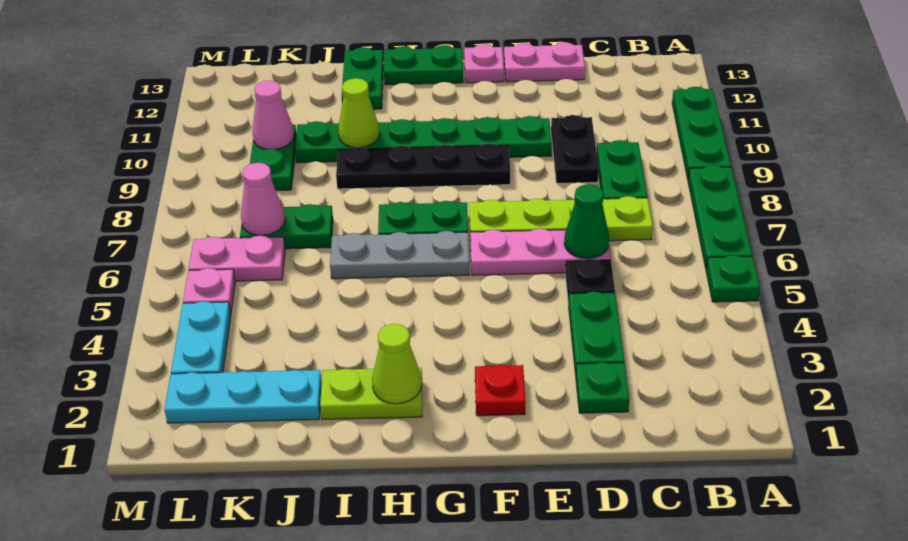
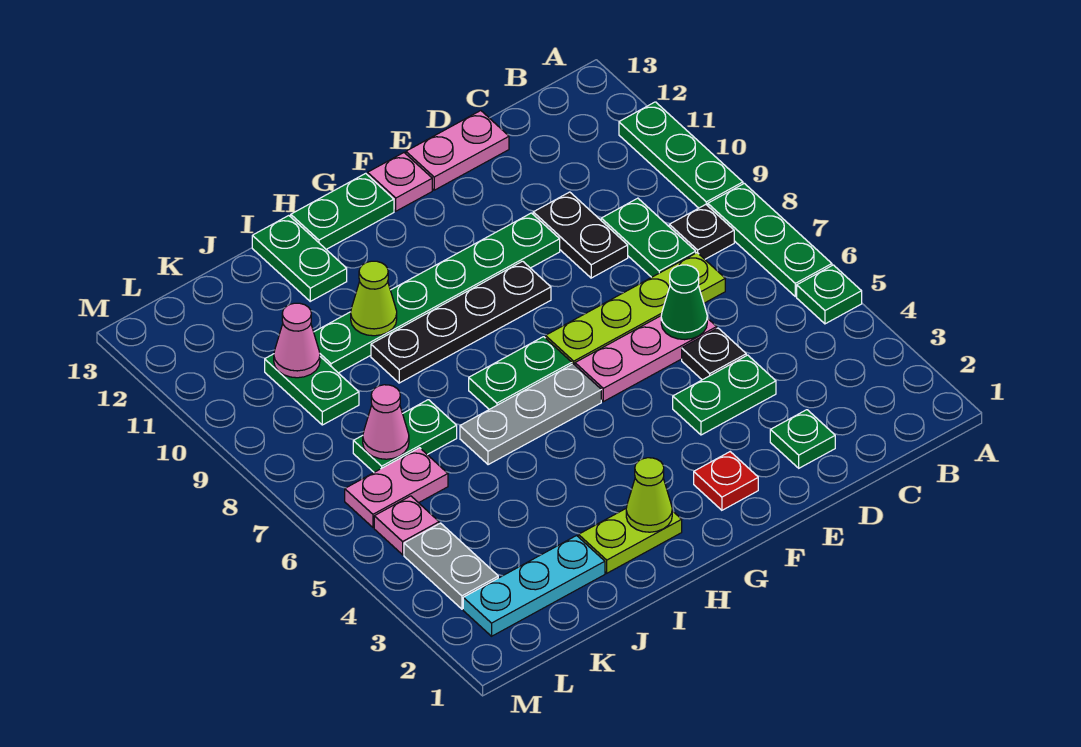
none -> black 1x1 plate [669,205,734,259]
green 1x2 plate [569,292,624,375] -> green 1x2 plate turned to [673,355,776,435]
cyan 1x2 plate [171,301,231,374] -> grey 1x2 plate [404,523,498,609]

